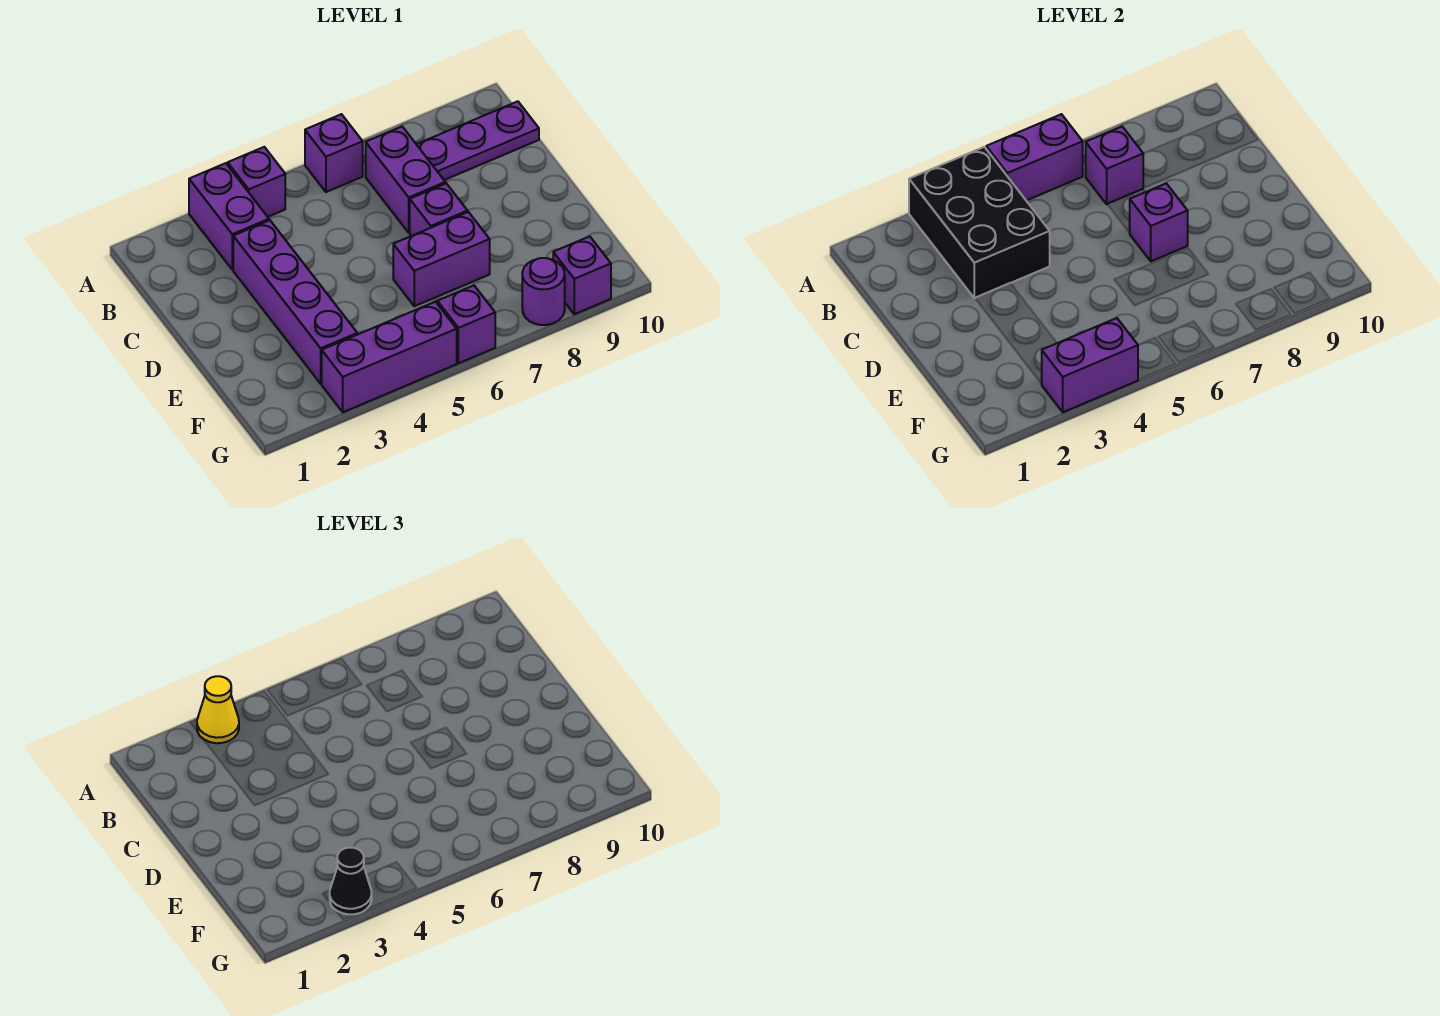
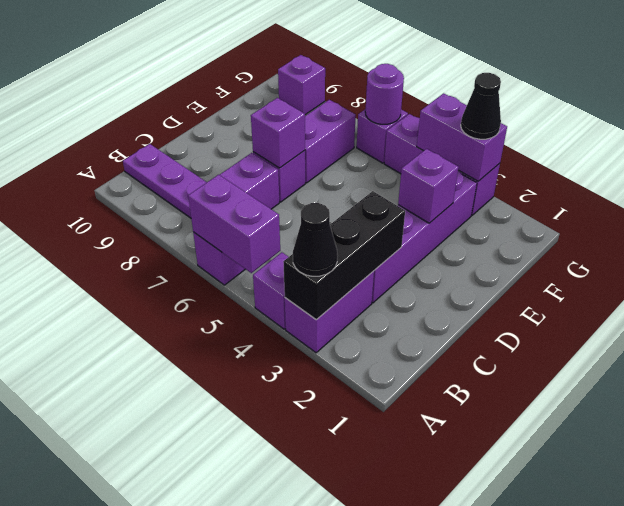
black 2x3 brick [909,147,1050,298] -> black 1x3 brick [283,191,405,320]
yellow 1x1 cone [197,676,239,743] -> black 1x1 cone [293,203,338,276]
purple 1x1 brick [1086,127,1143,204] -> purple 1x1 brick moved to [398,149,459,223]
purple 1x2 brick [393,212,490,306] -> purple 1x2 brick turned to [305,100,356,183]
purple 1x1 round brick [522,258,565,325] -> purple 1x1 round brick moved to [365,64,404,124]

